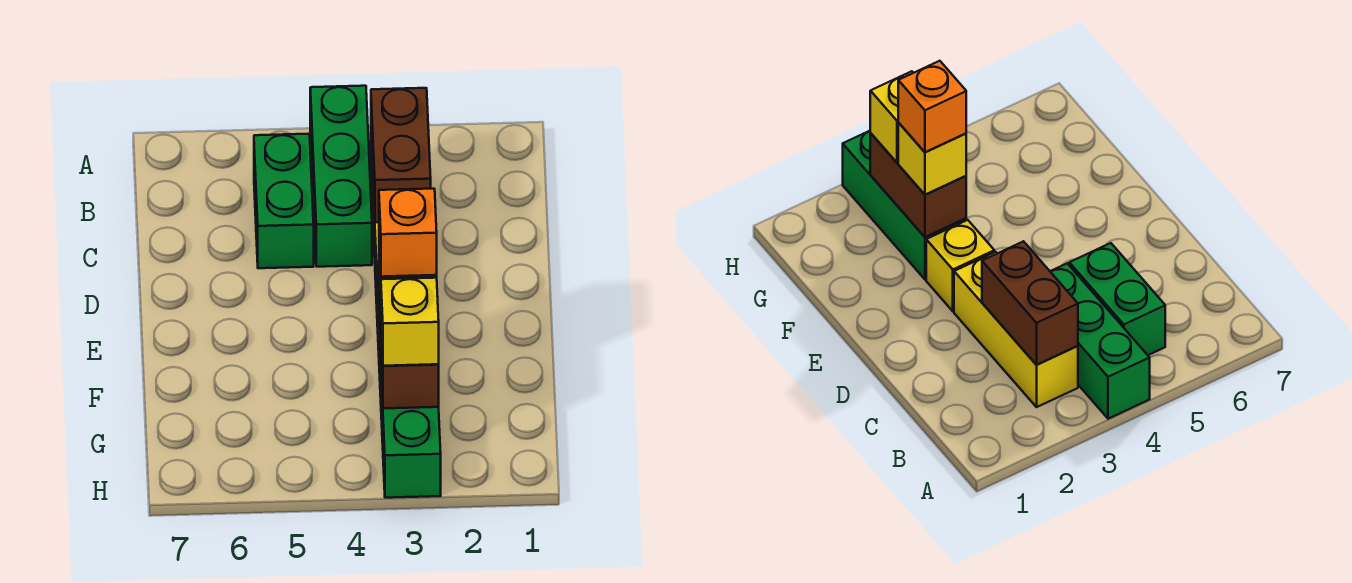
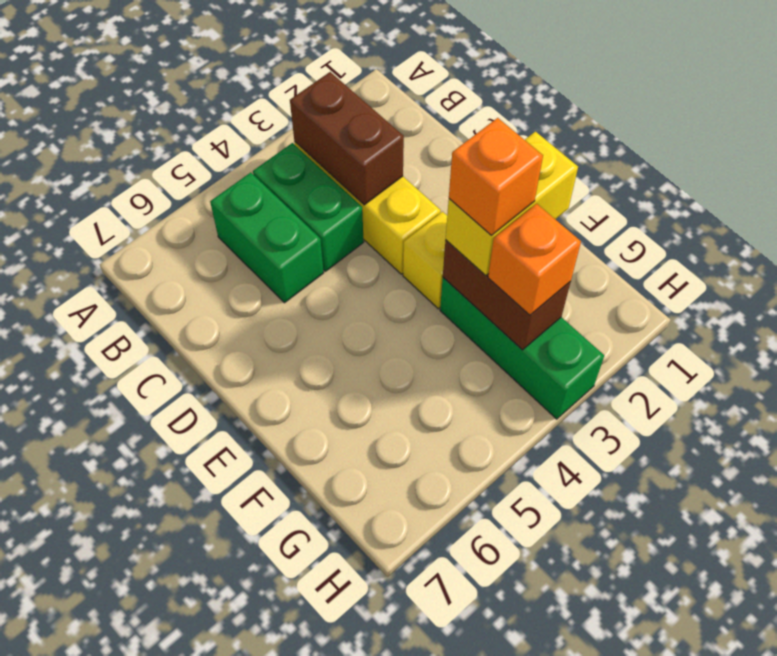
green 1x3 brick [310,86,372,267] -> green 1x2 brick [253,143,363,271]
yellow 1x1 brick [898,123,966,195] -> yellow 1x2 brick [446,132,578,275]
yellow 1x1 brick [381,278,439,366] -> orange 1x1 brick [488,204,581,315]

